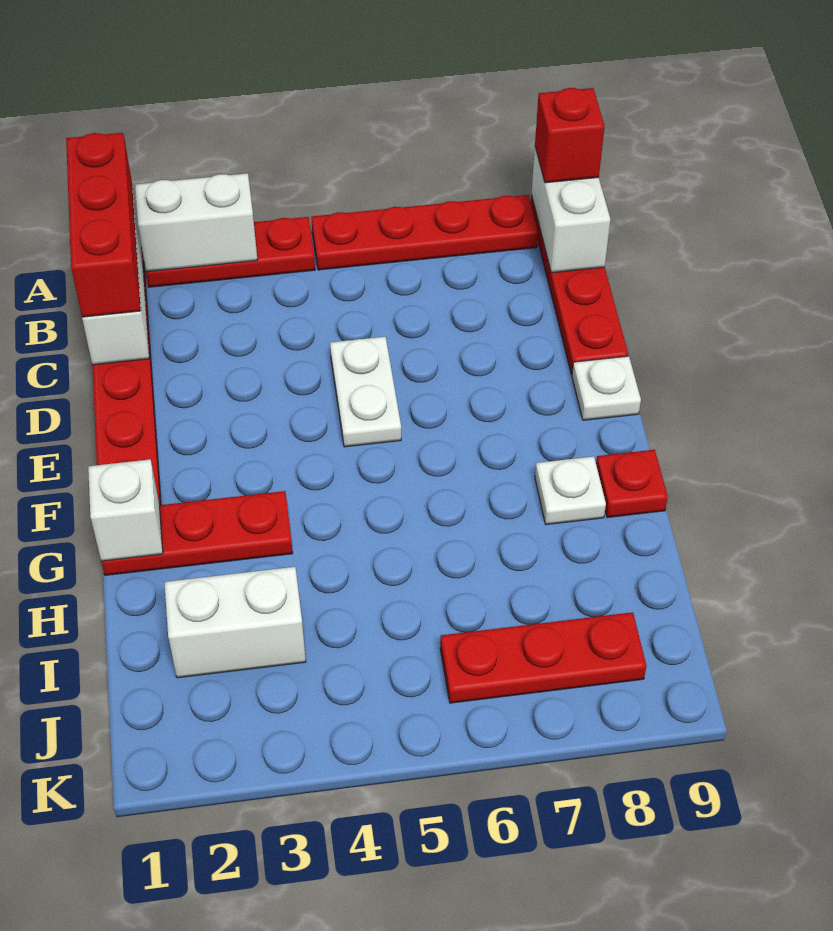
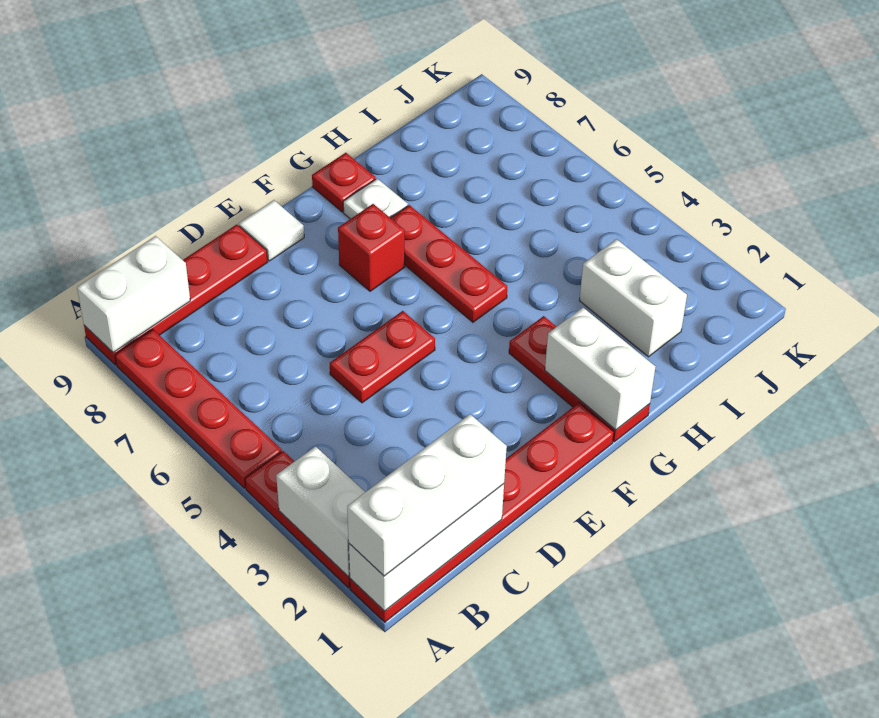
red 1x3 brick [66,133,141,317] -> white 1x3 brick [347,414,507,576]
red 1x1 brick [535,88,605,183] -> red 1x1 brick moved to [338,204,405,291]
white 1x2 plate [330,337,401,447] -> red 1x2 plate [330,311,435,403]
white 1x1 plate [572,356,641,420] -> white 1x1 tile [239,200,304,261]
white 1x1 brick [88,459,163,561] -> white 1x2 brick [545,308,655,430]
red 1x3 plate [440,612,646,703] -> red 1x3 plate moved to [391,205,507,322]

